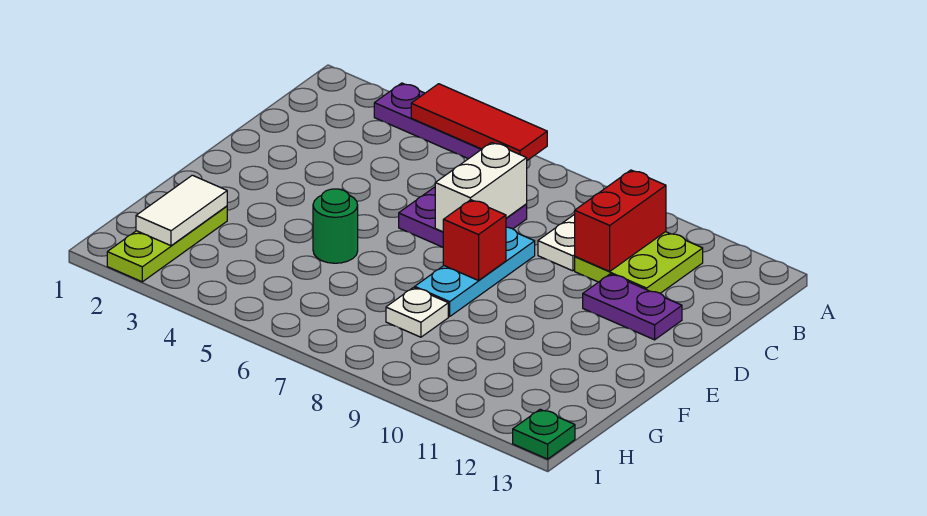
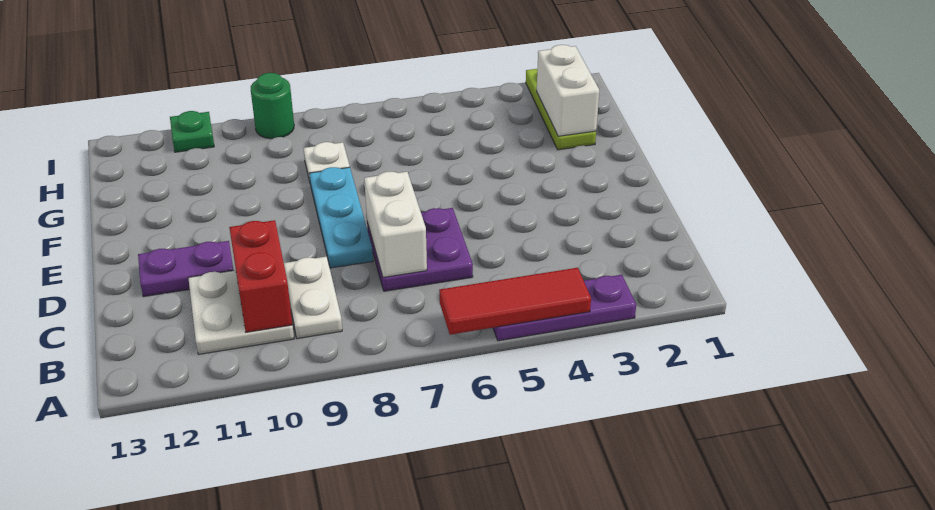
lime 2x2 plate [575,232,703,293] -> white 2x2 plate [189,270,294,354]
red 1x1 brick [443,200,506,280] -> none
green 1x1 round brick [313,189,358,263] -> green 1x1 round brick moved to [251,73,294,139]
white 1x2 tile [136,175,227,246] -> white 1x2 brick [537,45,599,136]
green 1x1 plate [513,409,575,459] -> green 1x1 plate moved to [170,111,214,152]

